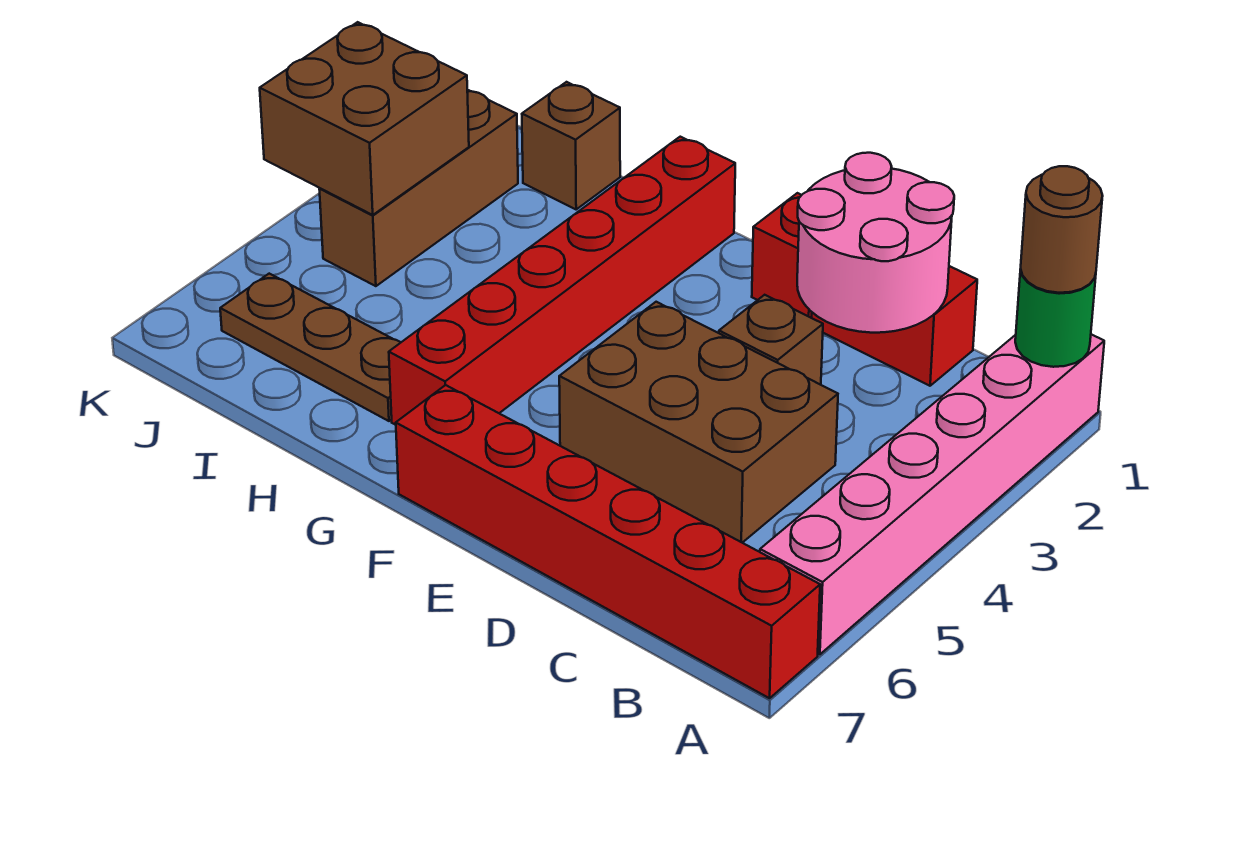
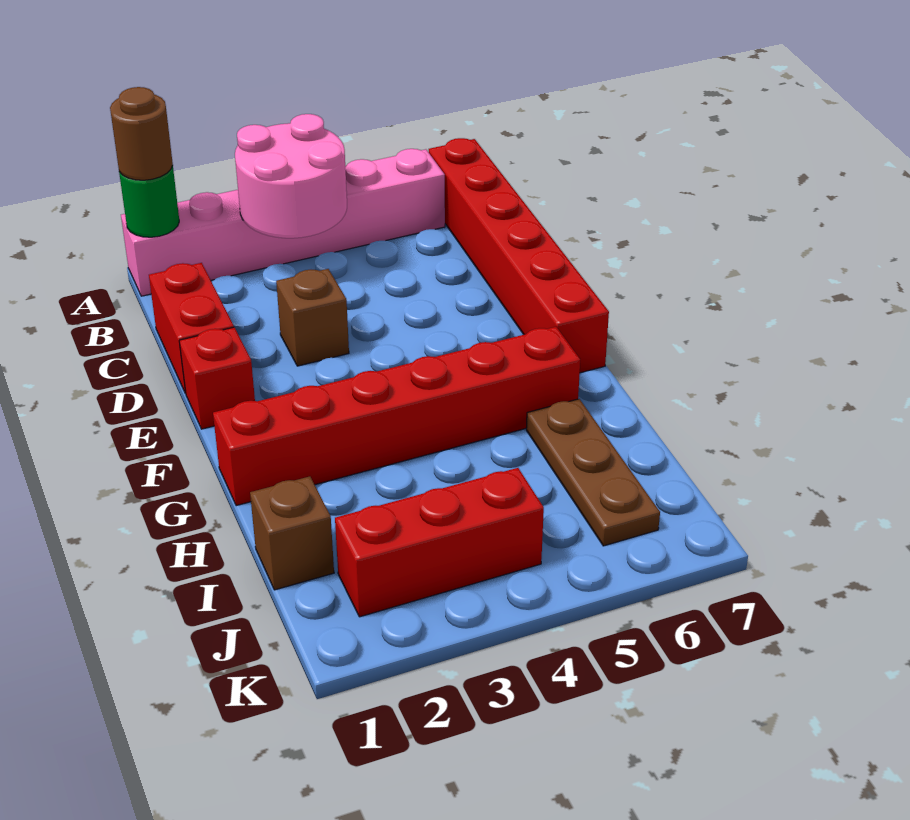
pink 2x2 round brick [797,153,954,333] -> pink 2x2 round brick moved to [235,114,347,238]
brown 2x3 brick [559,302,838,543] -> none
brown 1x3 brick [319,90,518,286] -> red 1x3 brick [335,468,544,617]
brown 2x2 brick [260,22,469,215] -> none

